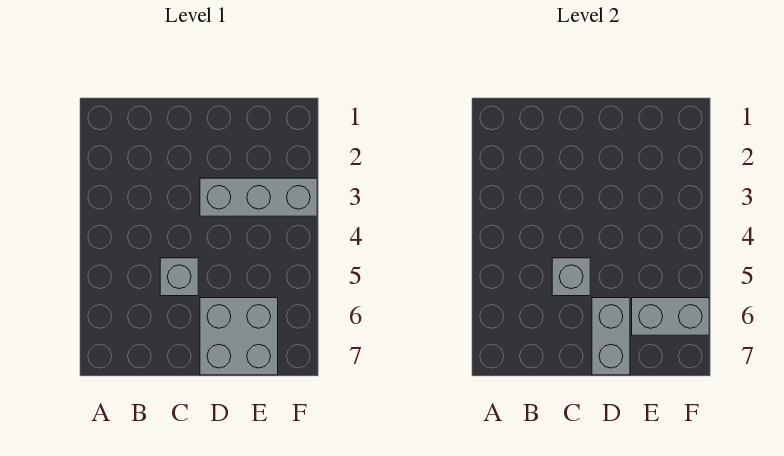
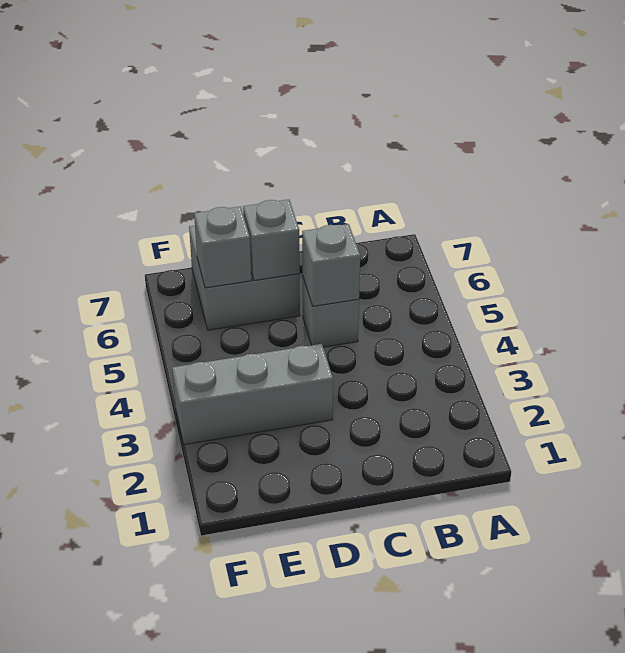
grey 1x2 brick [592,298,630,375] -> grey 1x1 brick [243,199,300,280]
grey 1x2 brick [632,298,709,335] -> grey 1x1 brick [194,206,251,288]

